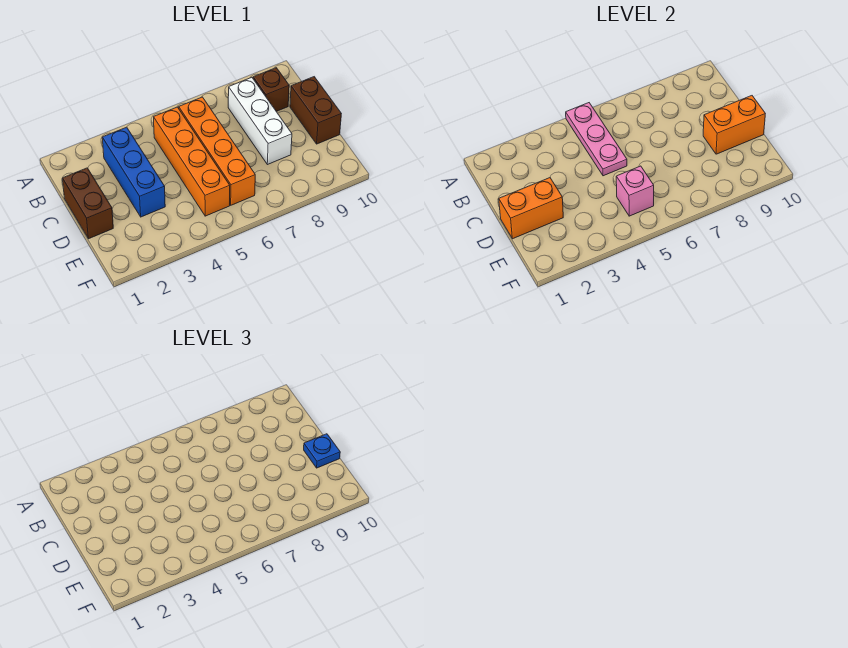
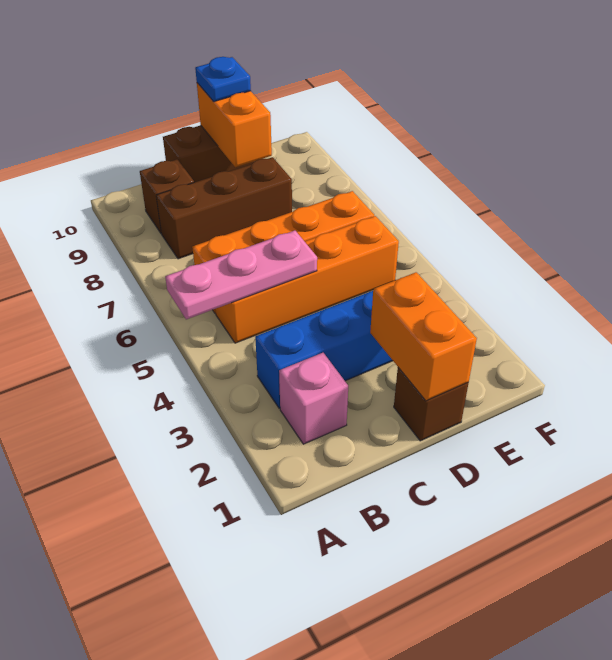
white 1x3 brick [228,77,292,165] -> brown 1x3 brick [156,157,292,259]
brown 1x2 brick [62,168,113,239] -> brown 1x1 brick [394,368,468,441]
pink 1x1 brick [616,166,654,216] -> pink 1x1 brick moved to [279,353,348,444]

